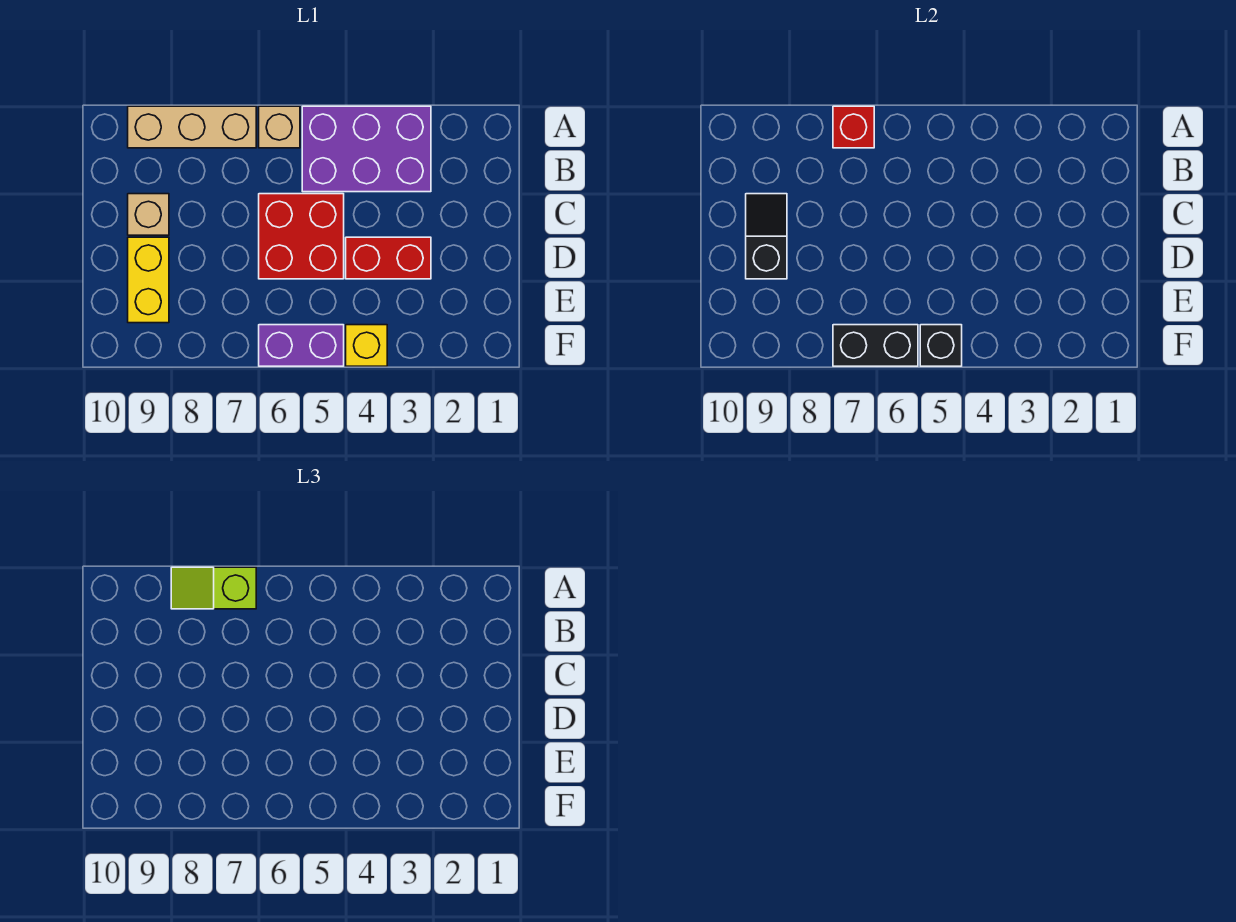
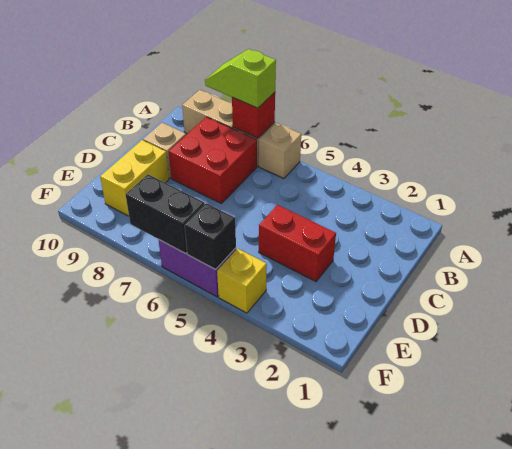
purple 2x3 brick [302,106,431,192] -> none
red 2x2 brick [259,194,344,279] -> red 2x2 brick moved to [168,117,257,204]
black 1x2 slope [746,194,787,279] -> none

